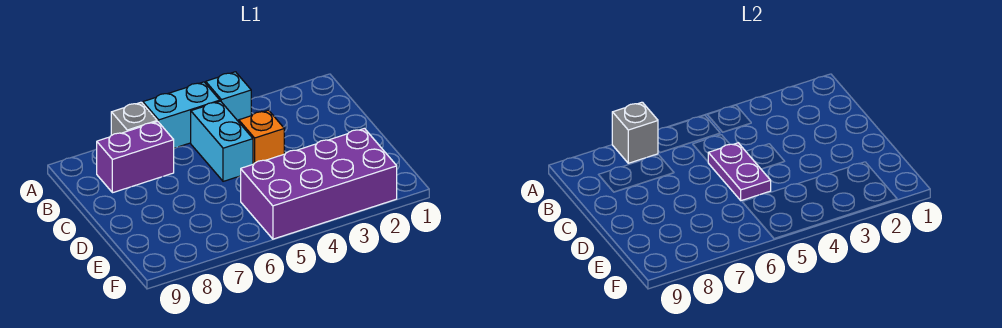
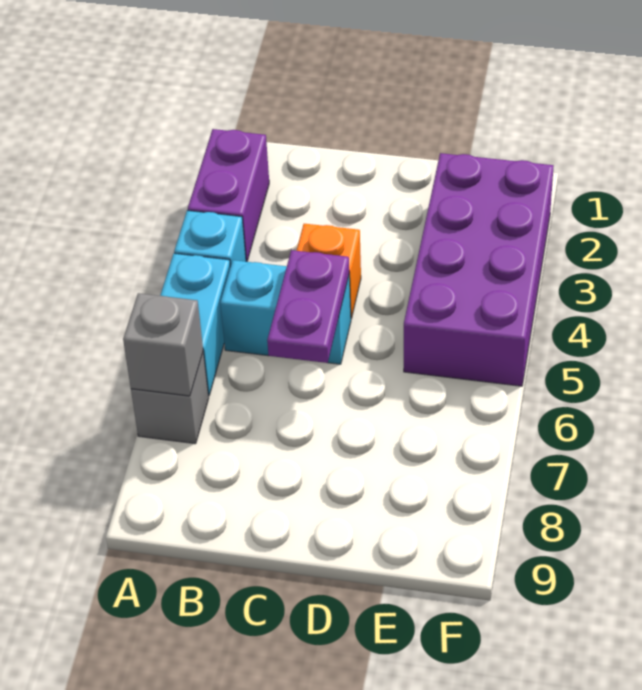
purple 1x2 brick [97,122,174,193] -> purple 1x2 brick moved to [188,129,269,262]
purple 1x2 plate [708,143,771,201] -> purple 1x2 plate turned to [267,250,349,363]

